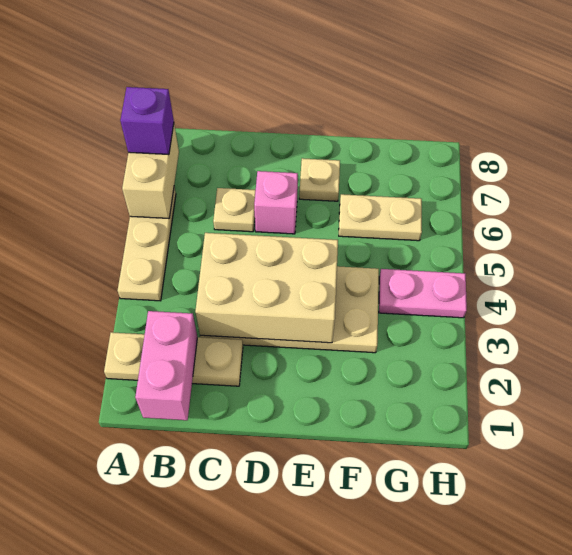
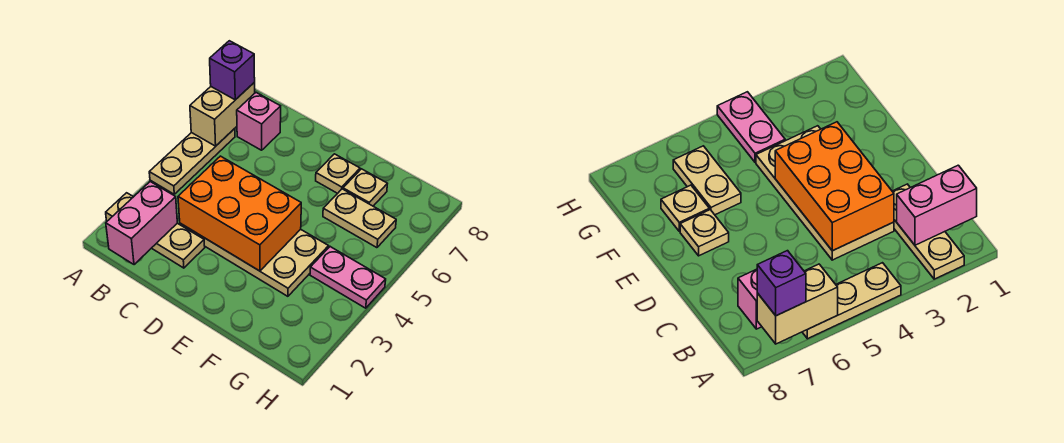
tan 2x3 brick [195,233,338,343] -> orange 2x3 brick [178,156,301,271]
tan 1x1 plate [213,188,256,232] -> tan 1x1 plate moved to [343,169,387,206]
pink 1x1 brick [254,171,298,234] -> pink 1x1 brick moved to [237,93,281,150]

